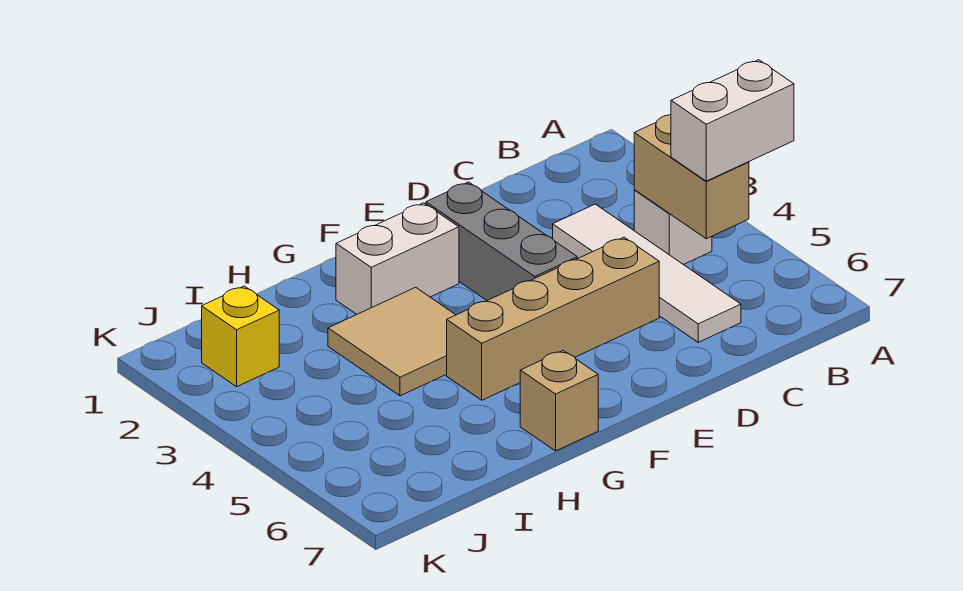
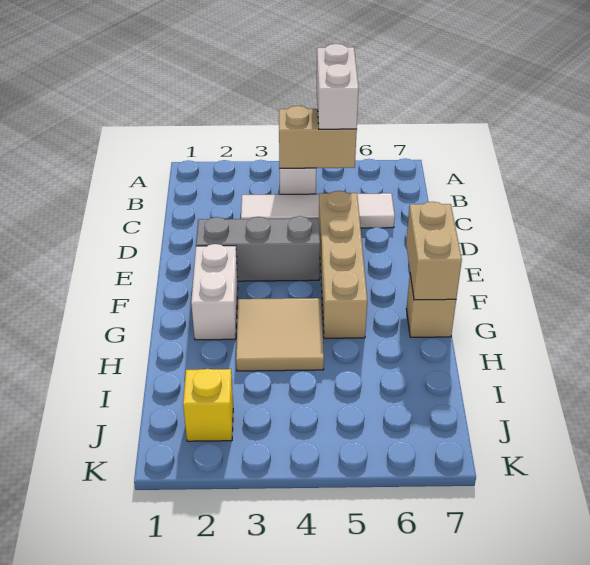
none -> tan 1x2 brick [406,202,462,300]

